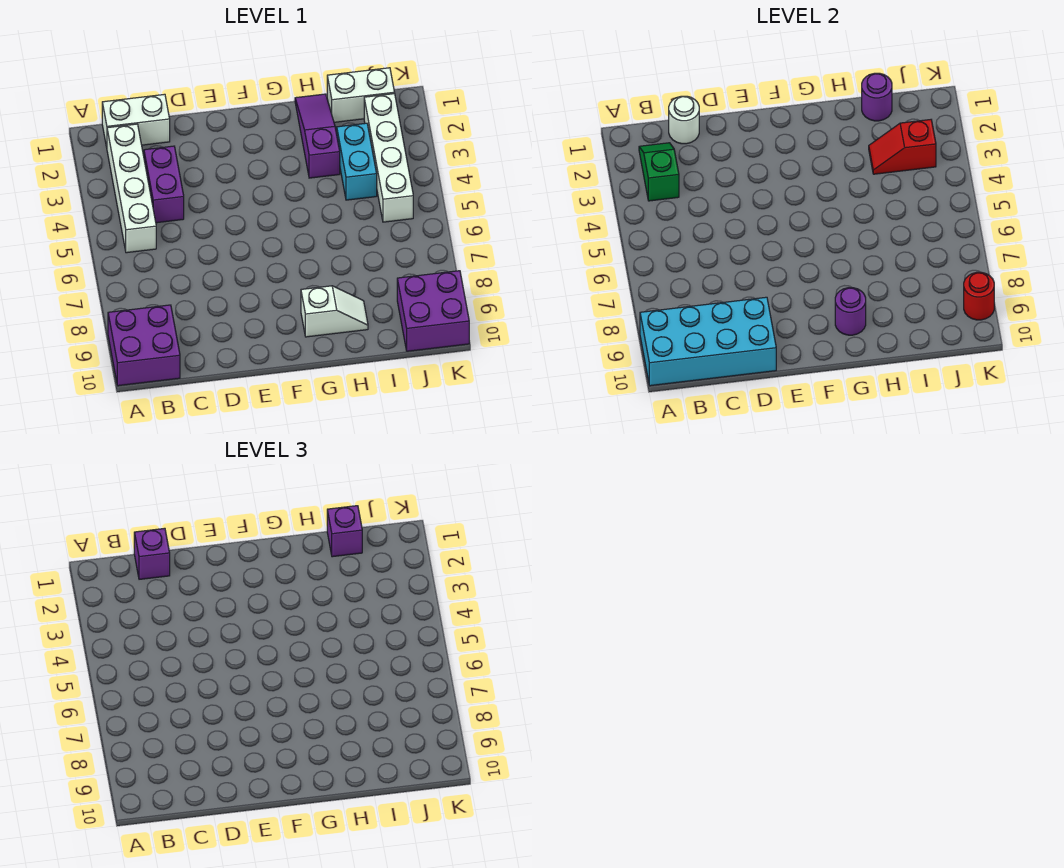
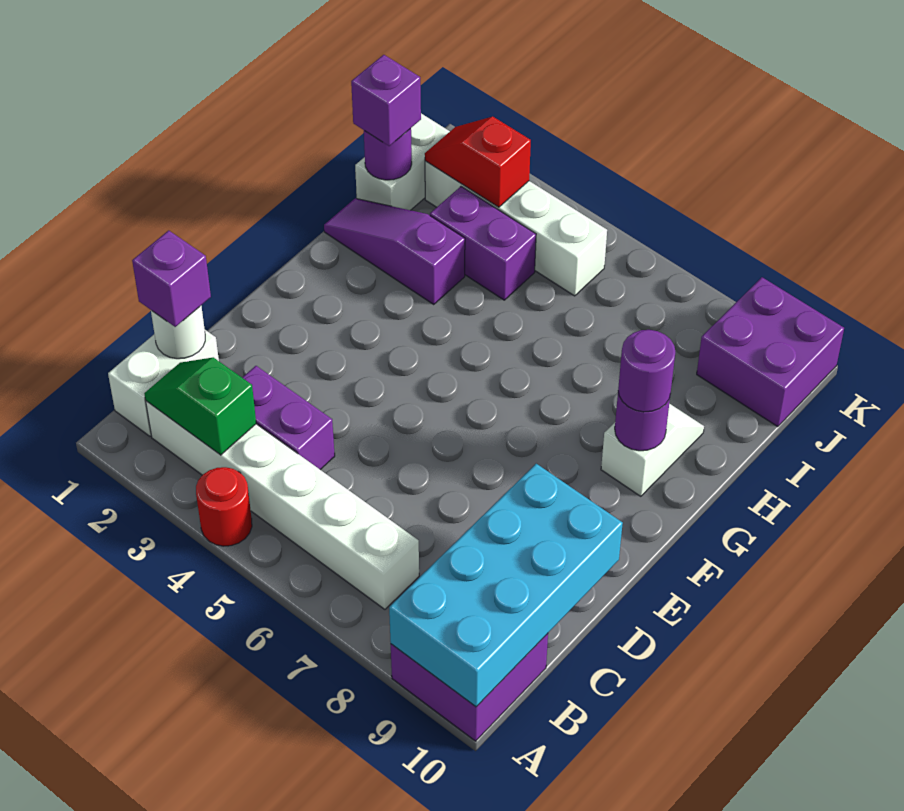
white 1x4 brick [107,124,156,253] -> white 1x6 brick [146,401,419,609]
none -> purple 1x1 round brick [618,330,675,412]
cyan 1x2 brick [337,123,377,200] -> purple 1x2 brick [430,187,536,300]
red 1x2 slope [869,120,936,174] -> red 1x2 slope turned to [425,117,531,207]
red 1x1 round brick [964,272,994,320] -> red 1x1 round brick moved to [196,467,252,546]

